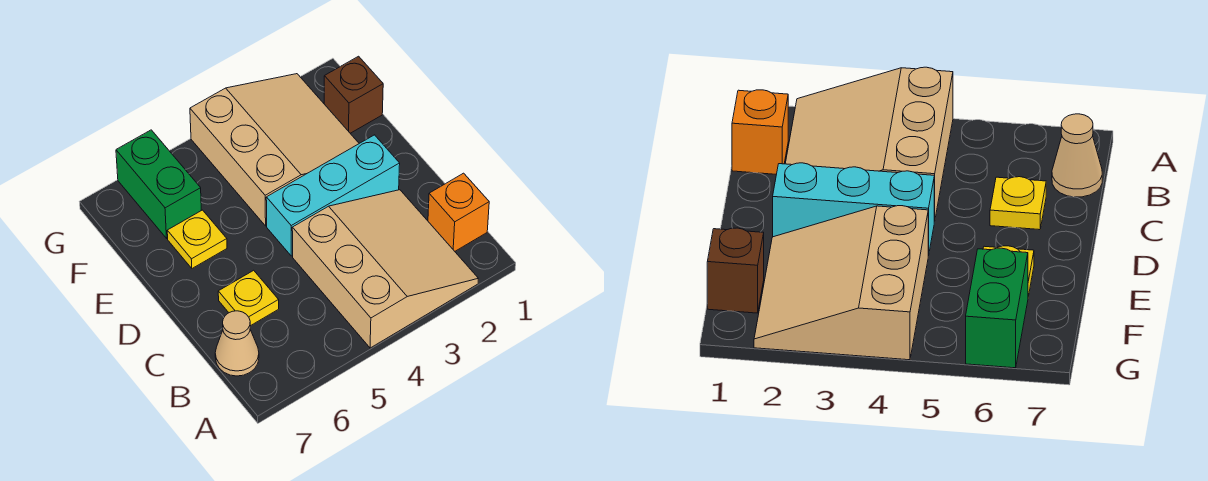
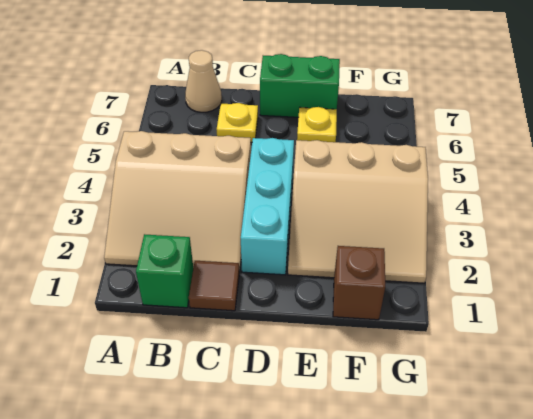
orange 1x1 brick [428,173,489,251] -> green 1x1 brick [136,234,193,308]
none -> brown 1x1 tile [189,261,239,311]
green 1x2 brick [116,130,201,238] -> green 1x2 brick moved to [260,54,340,117]

